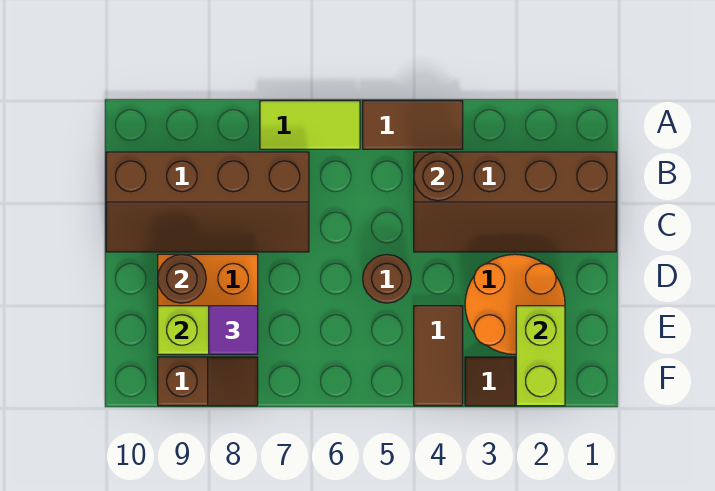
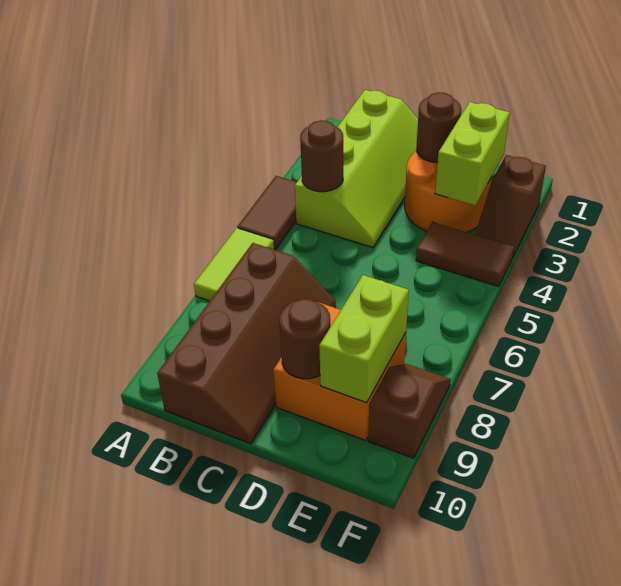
brown 2x4 slope [414,152,616,252] -> lime 2x4 slope [295,90,418,247]
brown 1x1 round brick [363,254,411,303] -> brown 1x1 round brick moved to [416,92,461,163]
lime 1x2 brick [516,306,565,406] -> lime 1x2 brick turned to [435,102,510,205]
purple 1x1 tile [209,306,258,354] -> none

